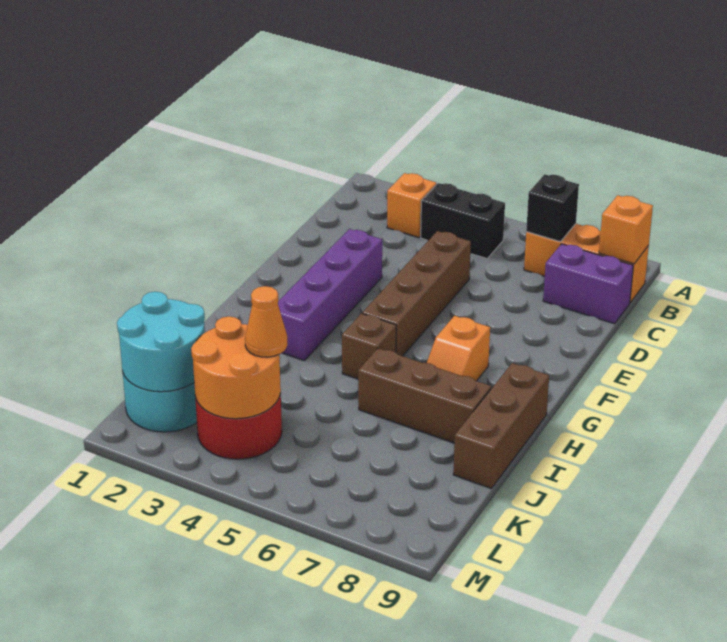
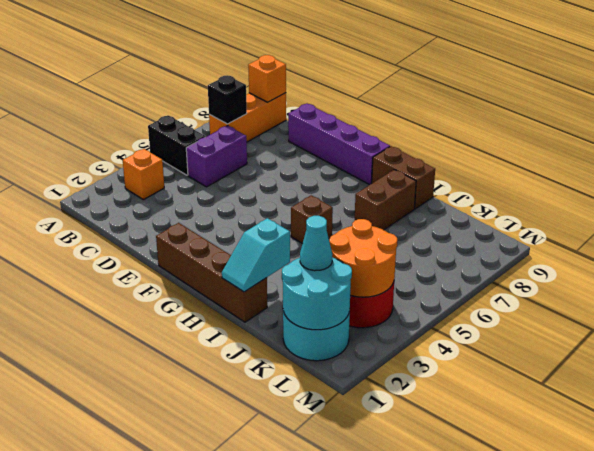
black 1x2 brick [421,183,505,259] -> black 1x2 brick turned to [148,115,206,175]
purple 1x2 brick [543,244,633,324] -> purple 1x2 brick moved to [186,125,247,187]
brown 1x4 brick [362,231,471,356] -> brown 1x4 brick moved to [156,223,267,322]
purple 1x4 brick [278,229,382,360] -> purple 1x4 brick moved to [288,104,390,185]
orange 1x2 slope [427,316,490,381] -> none
brown 1x3 brick [453,363,549,488] -> brown 1x2 brick [372,146,435,209]
none -> cyan 1x2 slope [222,218,290,292]
brown 1x3 brick [358,348,491,443] -> brown 1x2 brick [355,170,416,230]
none -> cyan 1x1 cone [300,216,332,271]
orange 1x1 cone [245,286,287,357] -> none

